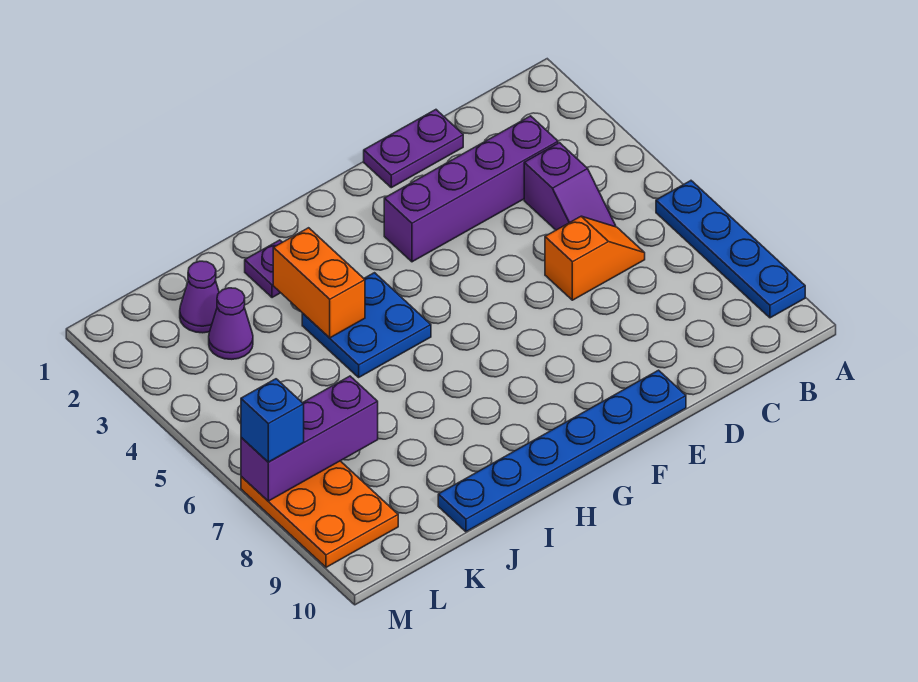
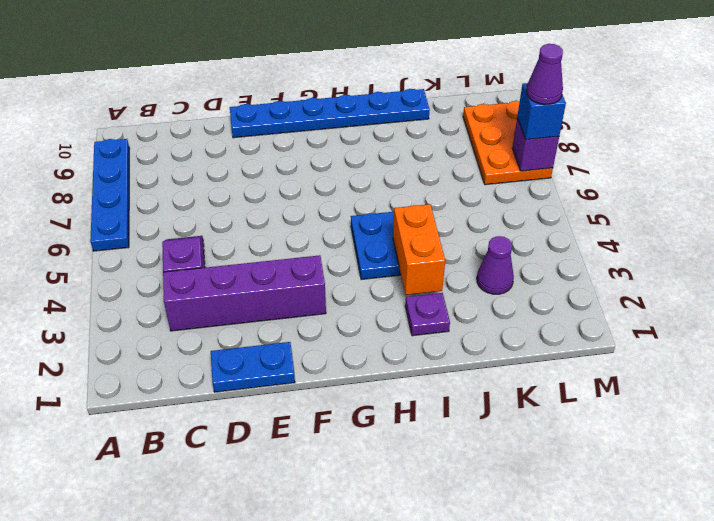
orange 1x2 slope [545,216,645,300] -> none
purple 1x2 plate [364,110,463,188] -> blue 1x2 plate [211,342,295,392]
purple 1x1 cone [180,261,219,333] -> purple 1x1 cone moved to [526,44,563,104]
purple 1x3 brick [241,376,378,501] -> purple 1x1 brick [512,118,559,171]

